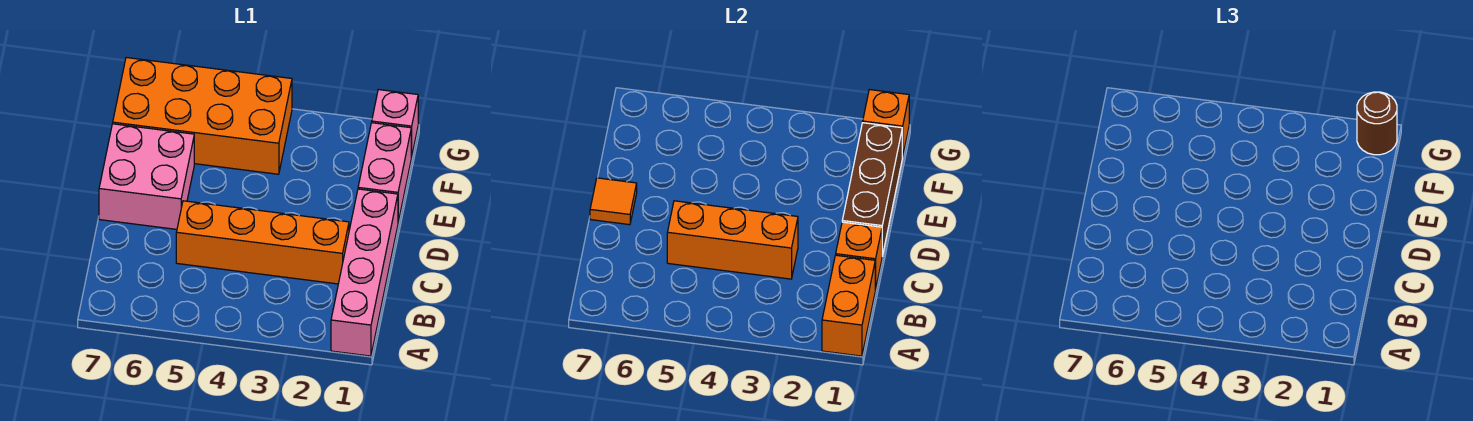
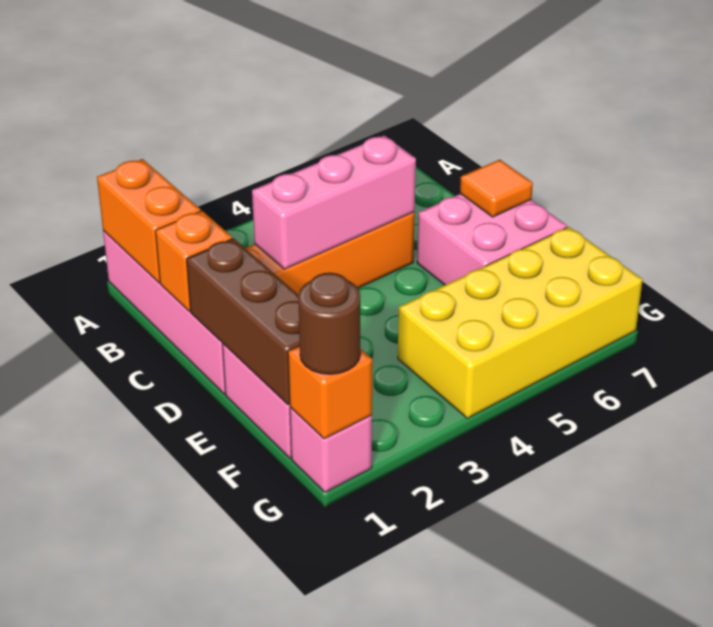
orange 1x3 brick [667,201,798,279] -> pink 1x3 brick [252,135,416,269]
orange 2x4 brick [113,58,292,174] -> yellow 2x4 brick [398,227,643,418]

